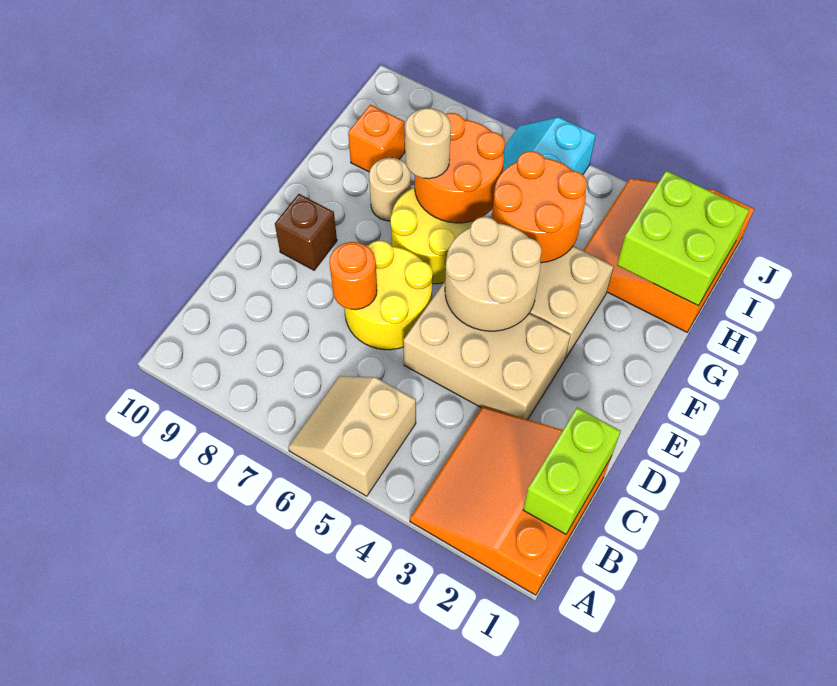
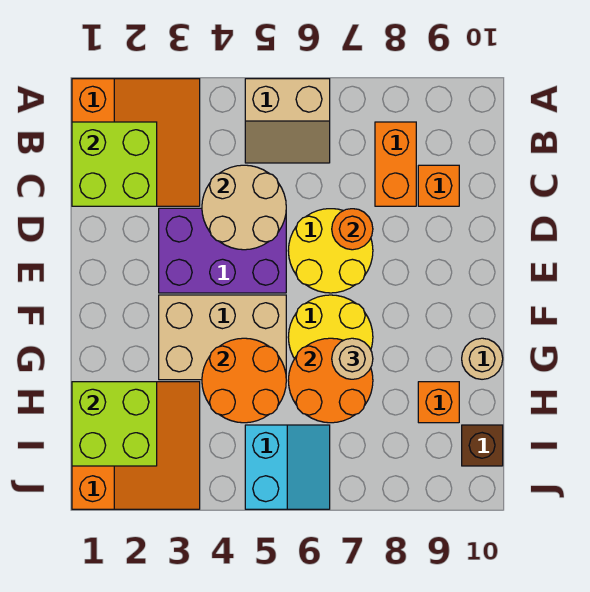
tan 2x2 slope [288,376,416,496] -> tan 2x2 slope turned to [245,79,330,163]
lime 1x2 brick [523,408,621,534] -> lime 2x2 brick [72,122,157,206]
none -> orange 1x2 brick [375,122,416,206]
none -> orange 1x1 brick [418,165,459,206]
tan 2x3 brick [403,281,571,420] -> purple 2x3 brick [159,208,286,293]
tan 2x2 round brick [445,217,542,331] -> tan 2x2 round brick moved to [202,165,286,250]
brown 1x1 brick [275,194,337,270] -> brown 1x1 brick moved to [462,425,503,466]
tan 1x1 round brick [369,158,411,221] -> tan 1x1 round brick moved to [462,338,503,379]

